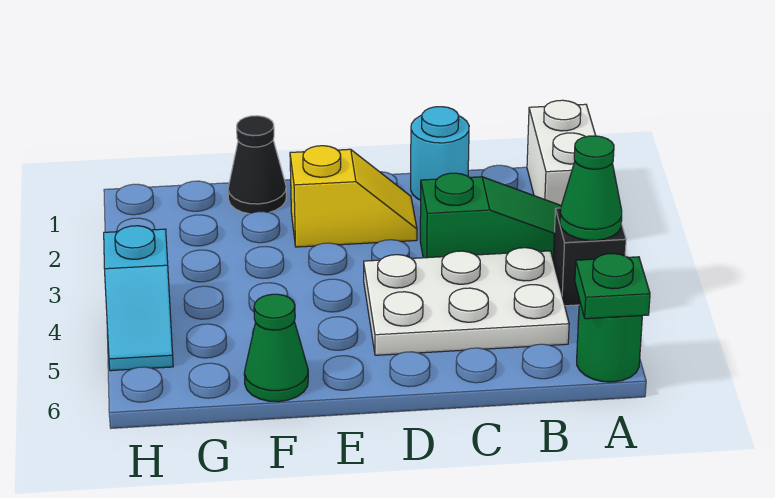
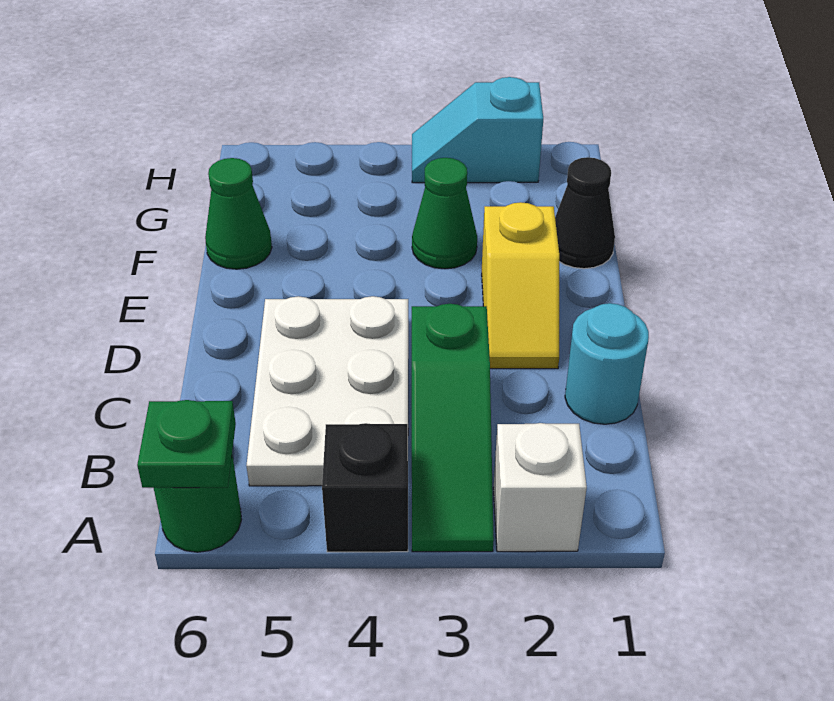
white 1x2 brick [527,100,596,205] -> white 1x1 brick [493,423,587,552]
green 1x1 cone [560,136,622,240] -> green 1x1 cone moved to [412,158,477,269]
cyan 1x2 slope [104,226,173,371] -> cyan 1x2 slope moved to [412,77,543,183]

